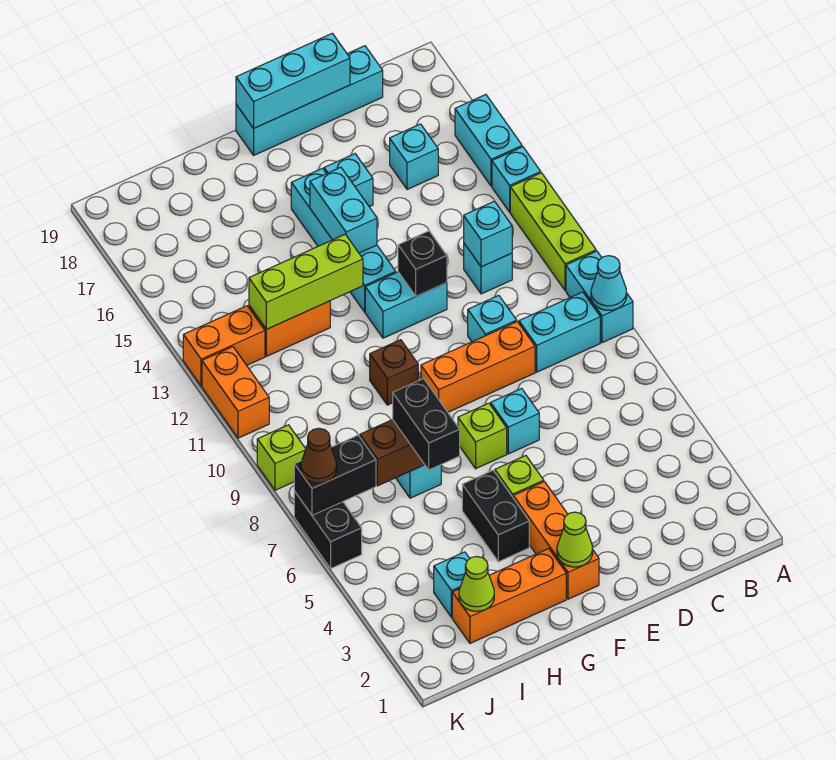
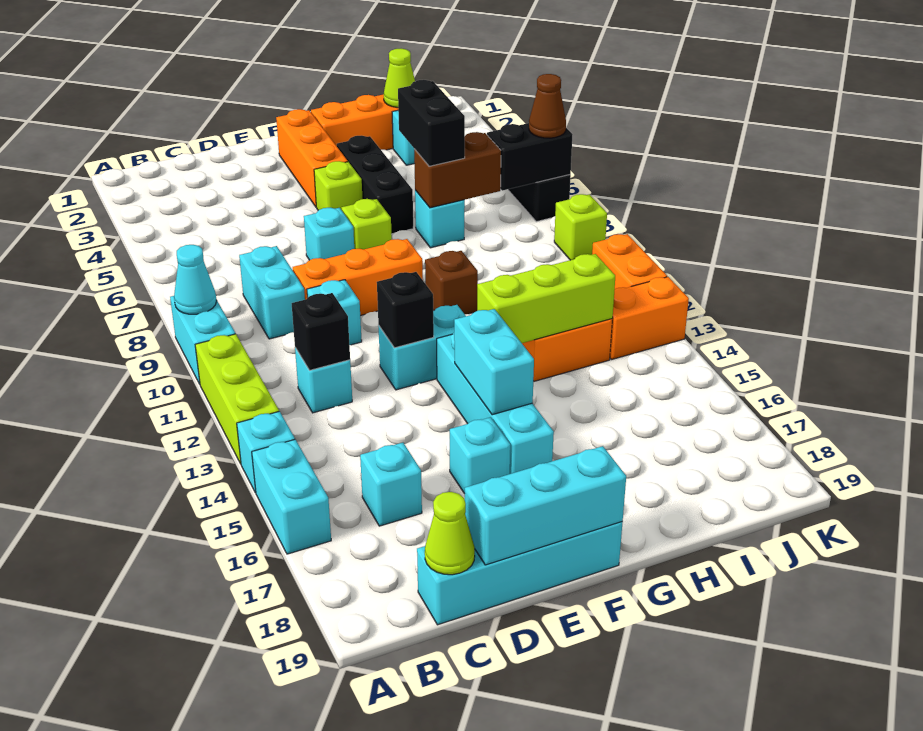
cyan 1x2 brick [519,292,600,372] -> cyan 1x2 brick turned to [239,246,305,339]
cyan 1x1 brick [464,201,512,267] -> black 1x1 brick [292,293,350,370]
lime 1x1 cone [557,512,593,567] -> lime 1x1 cone moved to [425,492,475,575]
black 1x2 brick [462,470,529,562] -> black 1x3 brick [337,136,413,234]

